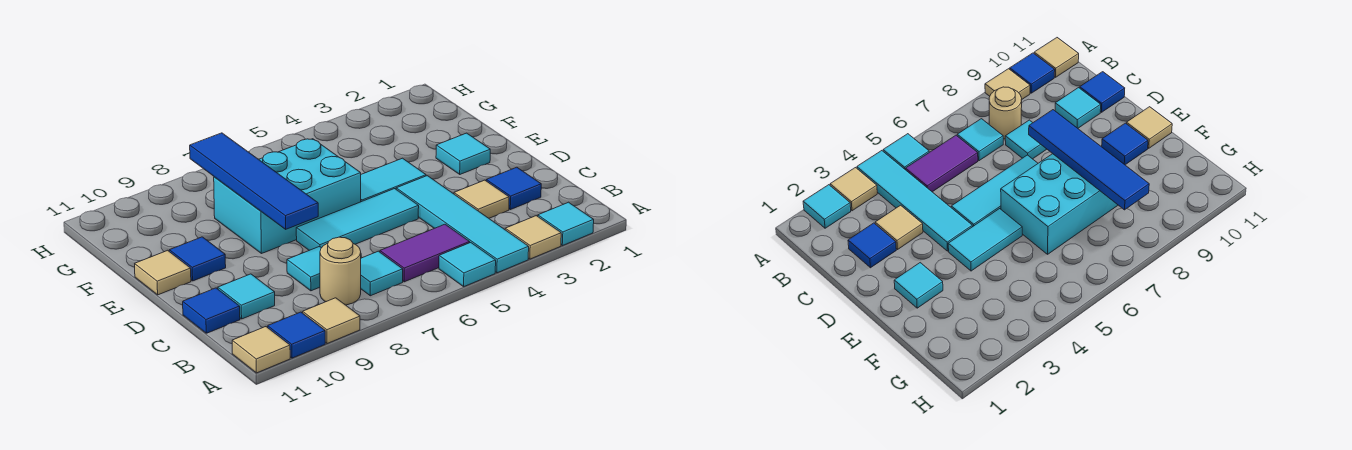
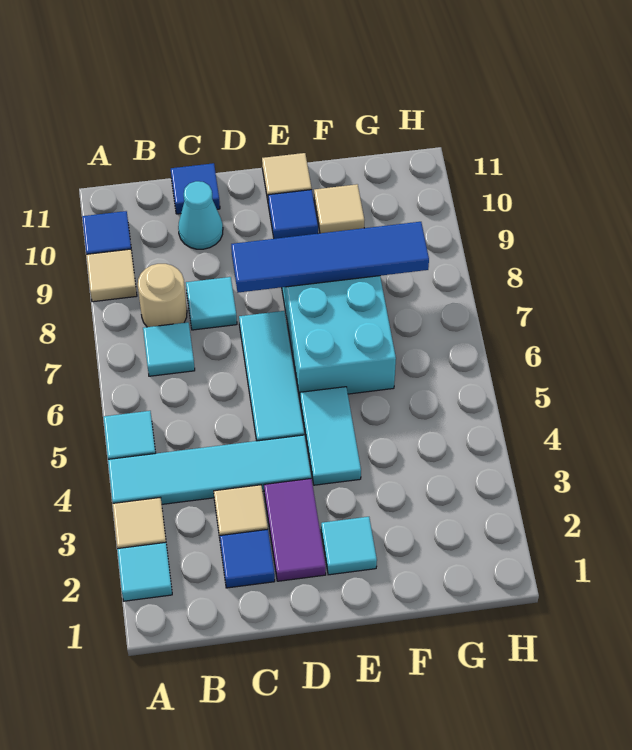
tan 1x1 tile [232,327,290,373] -> tan 1x1 tile moved to [314,184,364,233]
purple 1x2 tile [380,224,470,282] -> purple 1x2 tile moved to [264,478,326,581]
cyan 1x1 tile [218,274,275,319] -> cyan 1x1 cone [178,181,223,249]

